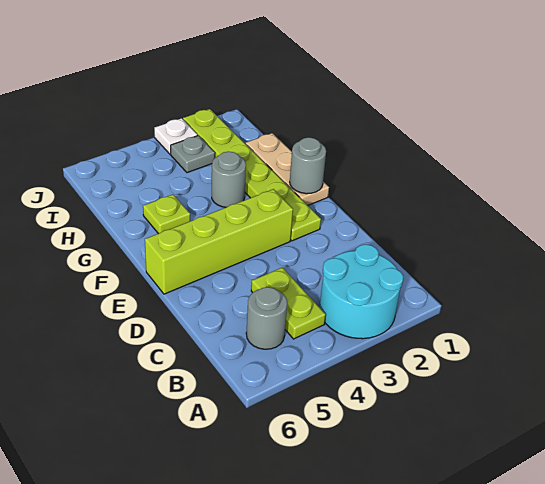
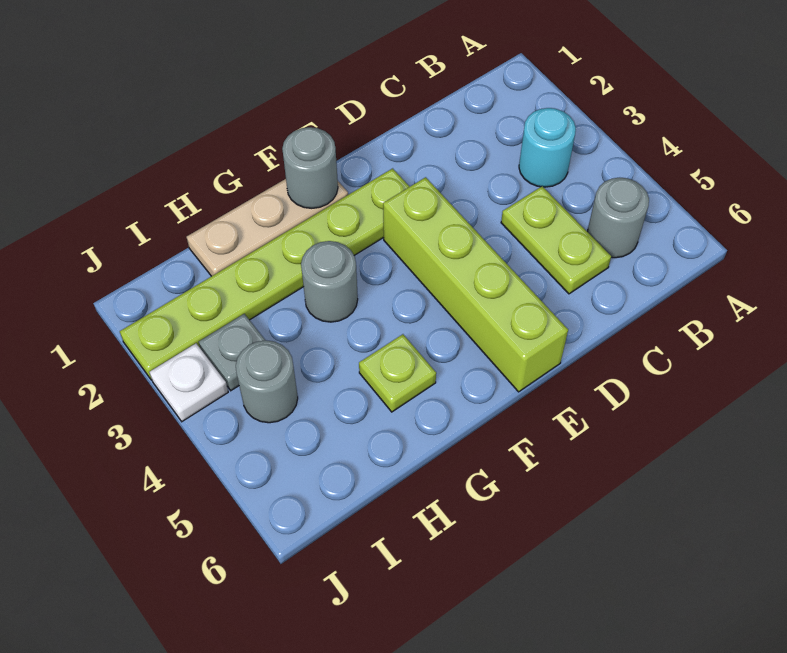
cyan 2x2 round brick [320,244,403,339] -> cyan 1x1 round brick [519,108,576,187]
lime 1x2 plate [251,268,326,339] -> lime 1x2 plate turned to [501,186,611,294]
none -> grey 1x1 round brick [236,340,298,423]

